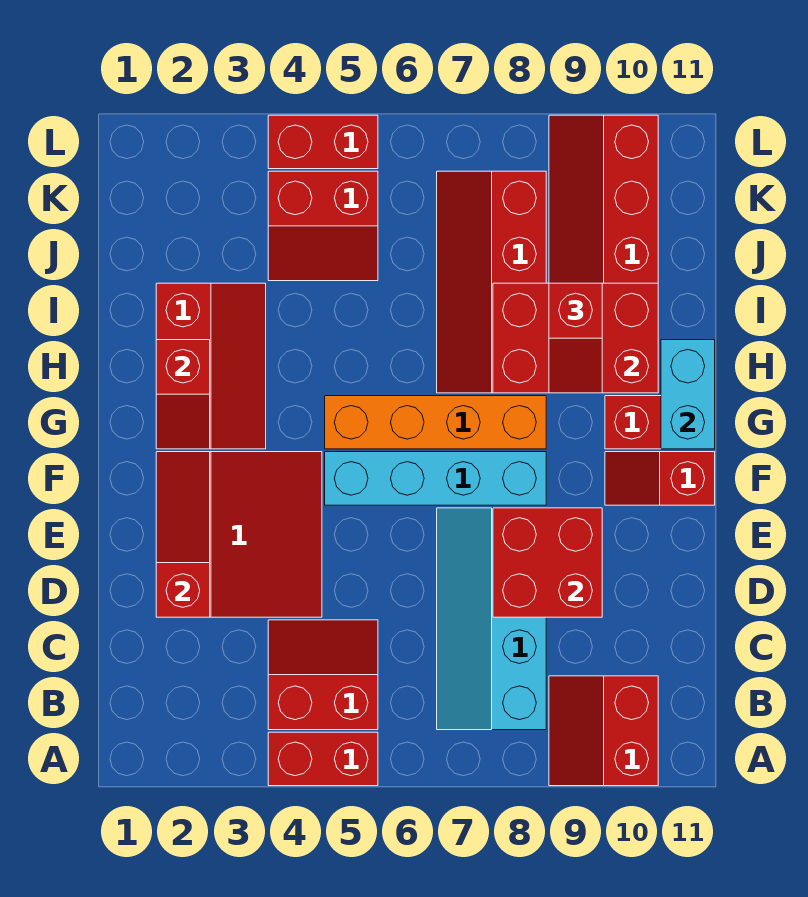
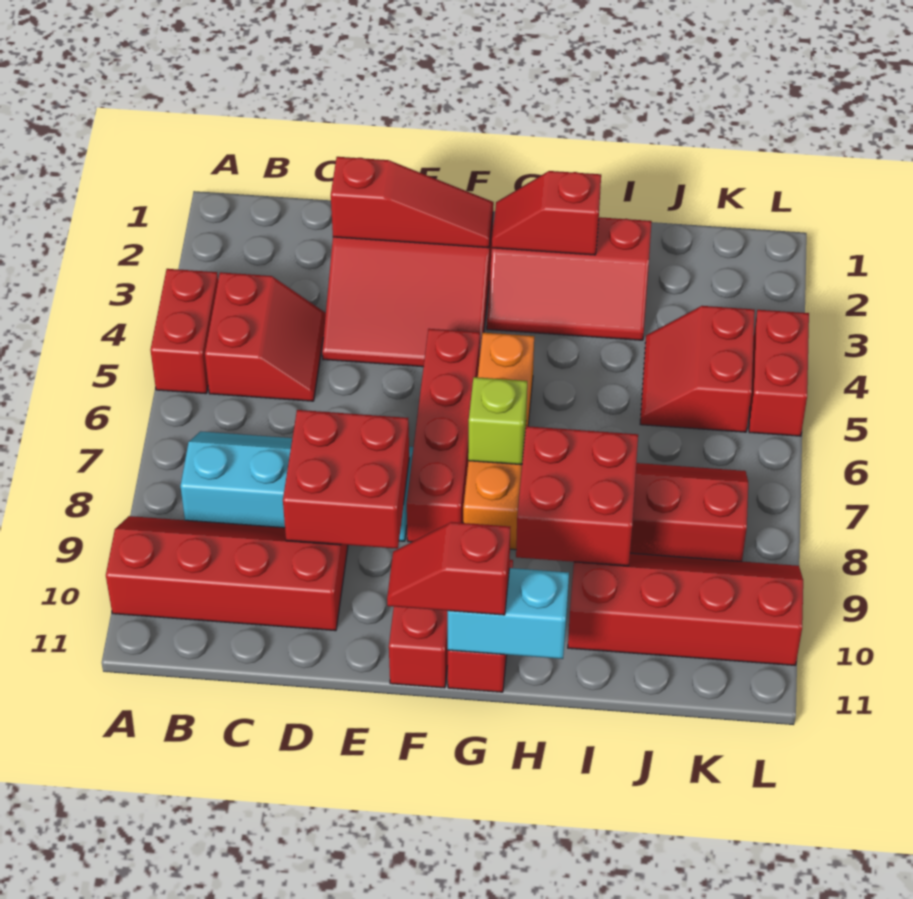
red 2x2 slope [549,676,658,786] -> red 2x4 slope [106,516,348,631]
cyan 1x4 brick [325,452,546,505] -> red 1x4 brick [407,329,480,542]
none -> lime 1x1 brick [468,377,527,465]
red 2x3 brick [493,283,658,393] -> red 2x2 brick [516,426,638,566]
red 1x2 slope [549,283,602,393] -> red 1x2 slope moved to [387,522,510,615]

